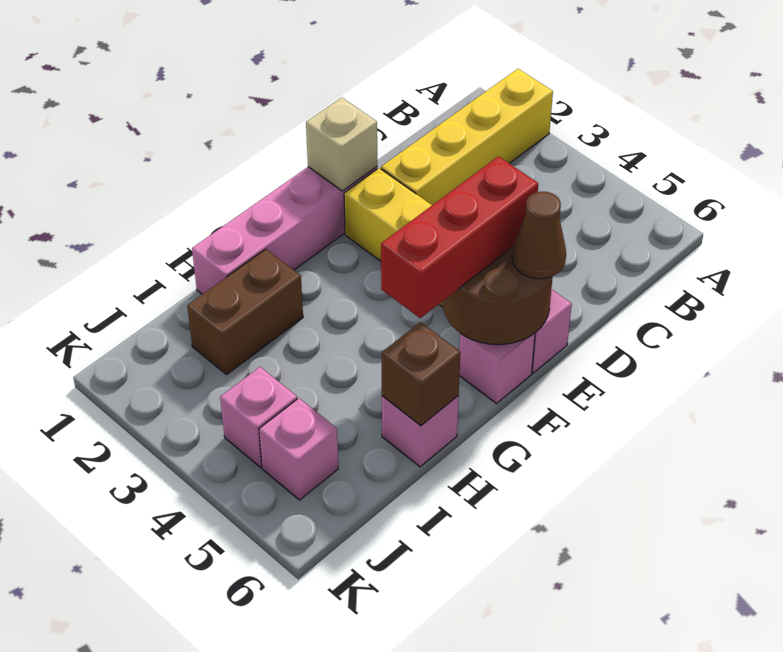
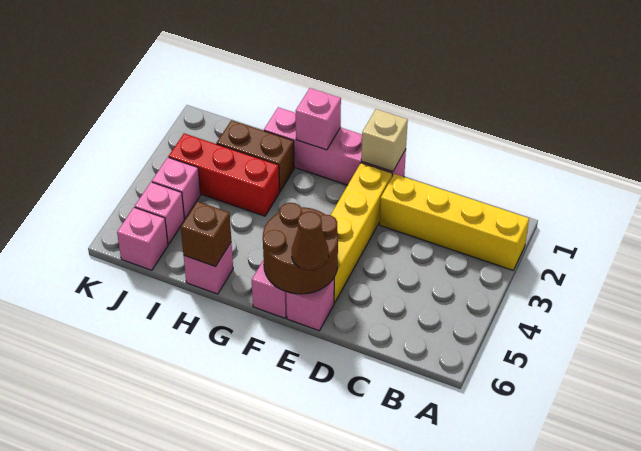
red 1x3 brick [381,156,538,318] -> red 1x3 brick moved to [168,133,280,216]
none -> pink 1x1 brick [296,88,341,150]
none -> pink 1x1 brick [117,207,168,270]

